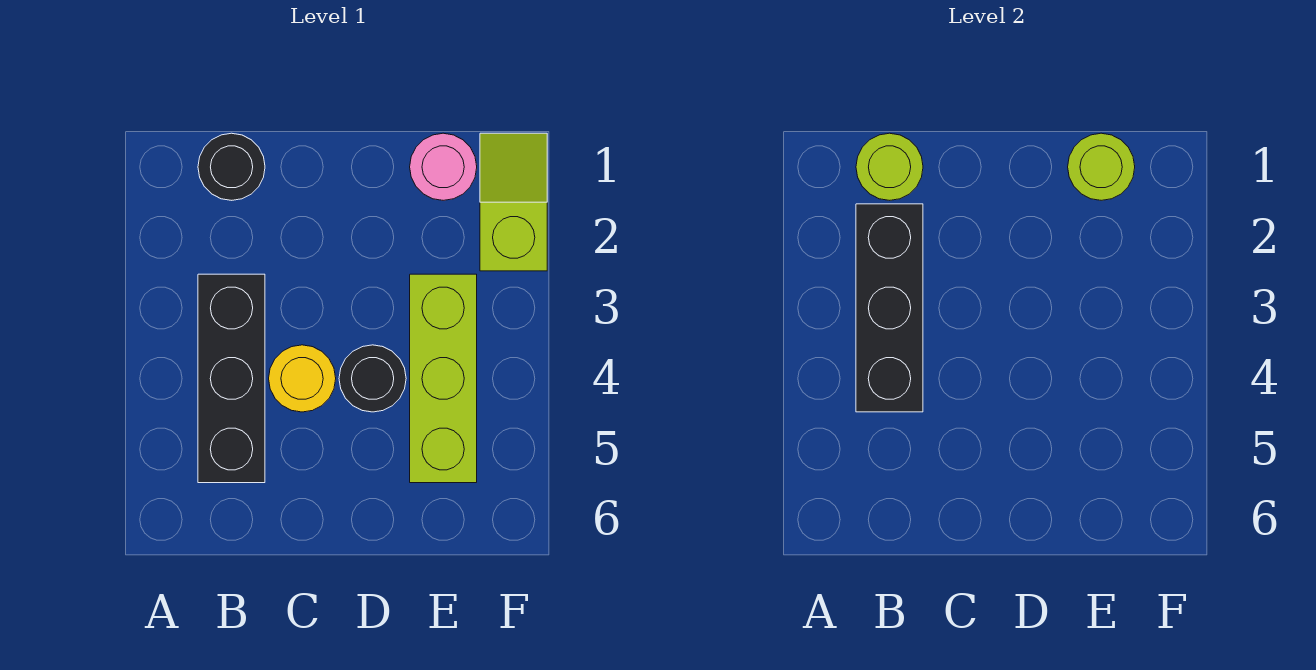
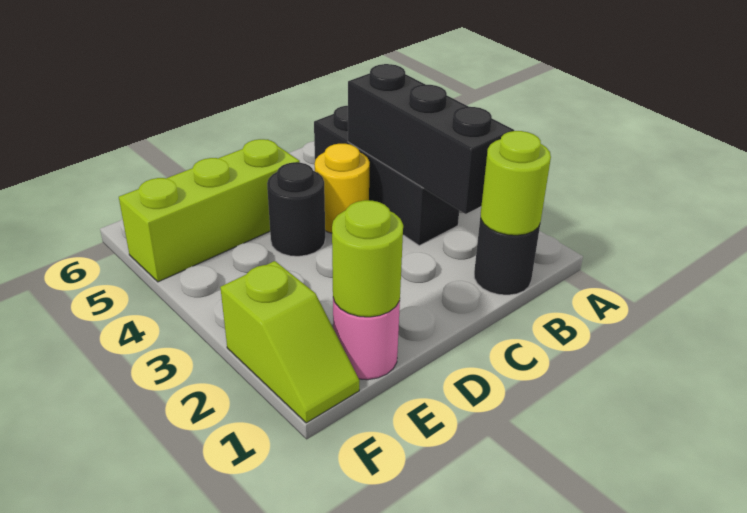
lime 1x3 brick [410,274,477,483] -> lime 1x3 brick turned to [119,139,300,282]

